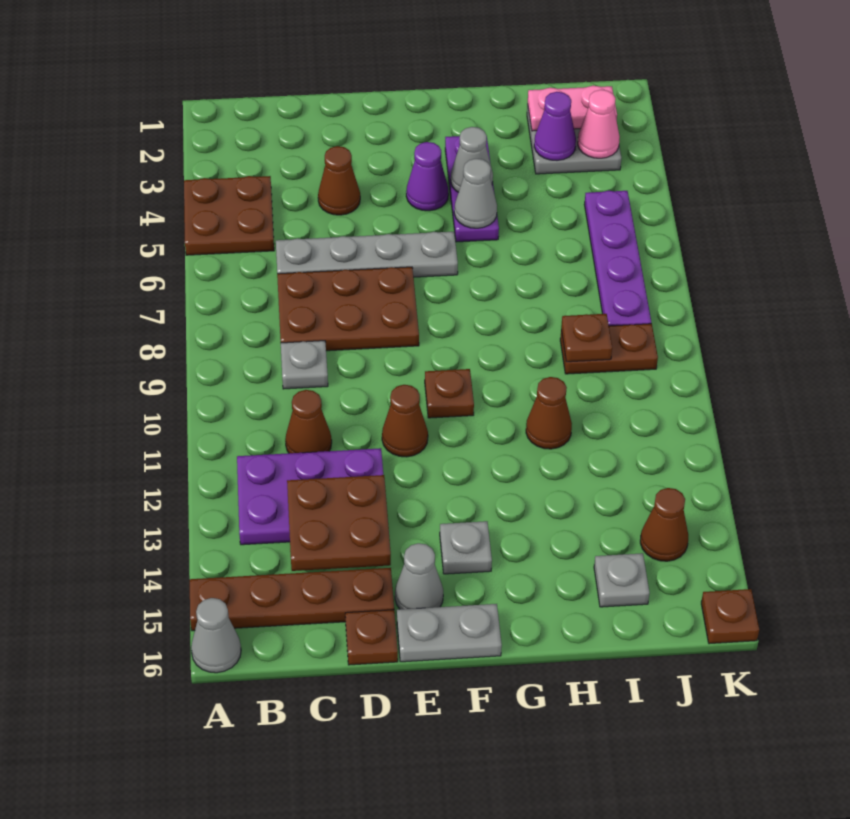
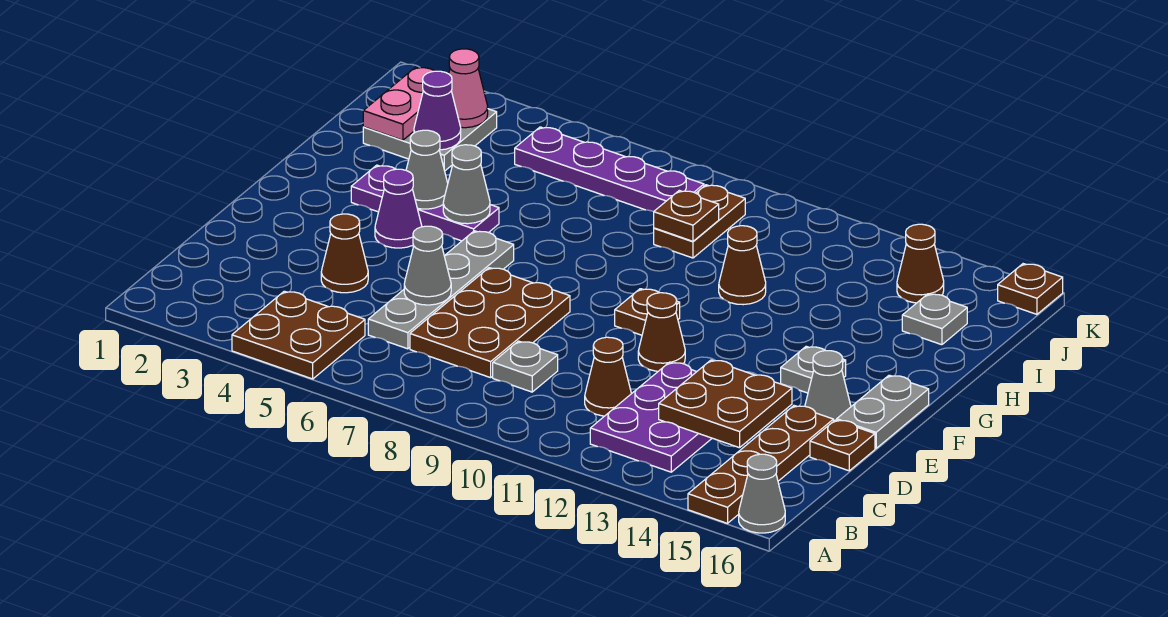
none -> grey 1x1 cone [404,226,451,305]

